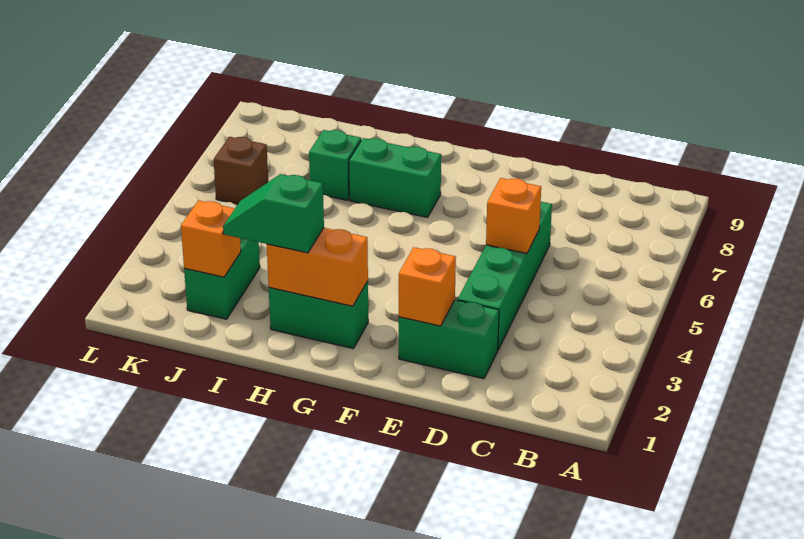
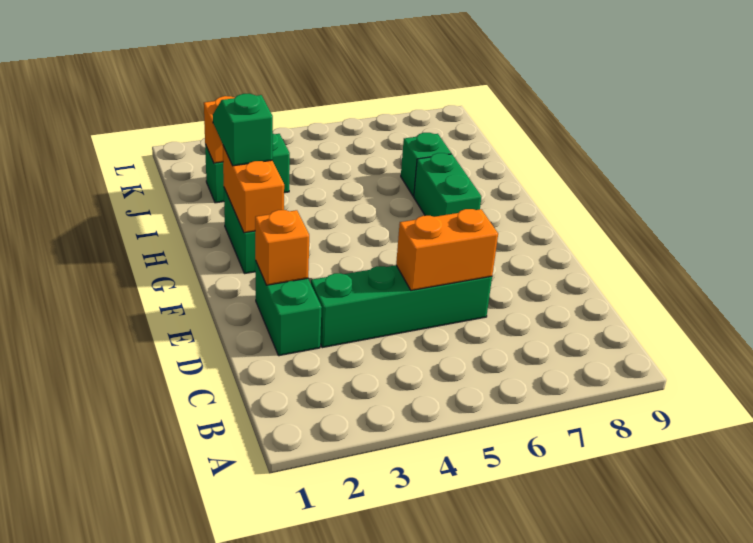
orange 1x1 brick [486,178,541,253] -> orange 1x2 brick [396,209,498,290]
brown 1x1 brick [214,137,268,204] -> none

